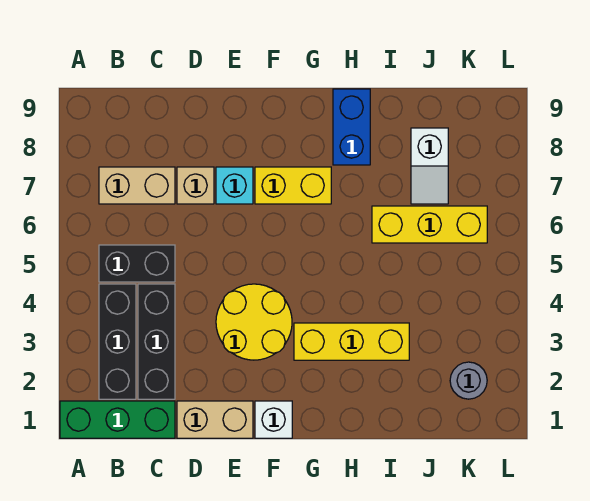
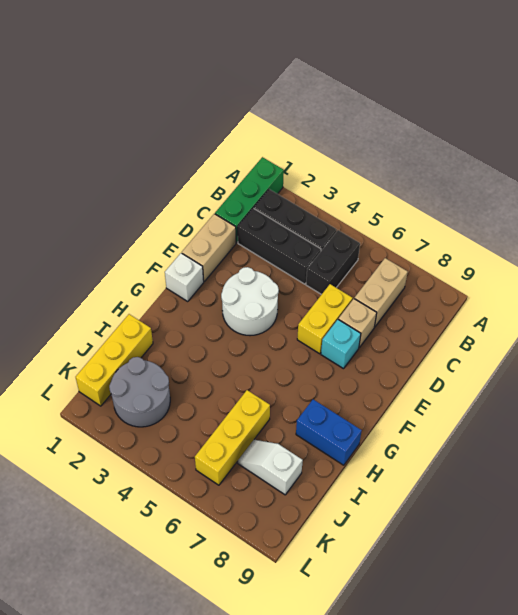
yellow 2x2 round brick [216,284,292,360] -> white 2x2 round brick [221,267,279,336]
yellow 1x2 brick [255,167,331,204] -> yellow 1x2 brick moved to [297,284,353,354]
yellow 1x3 brick [294,323,409,360] -> yellow 1x3 brick moved to [76,314,153,406]
grey 1x1 round brick [450,362,487,399] -> grey 2x2 round brick [109,357,170,427]

